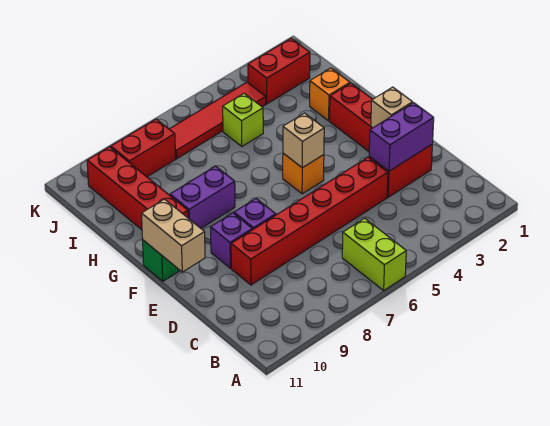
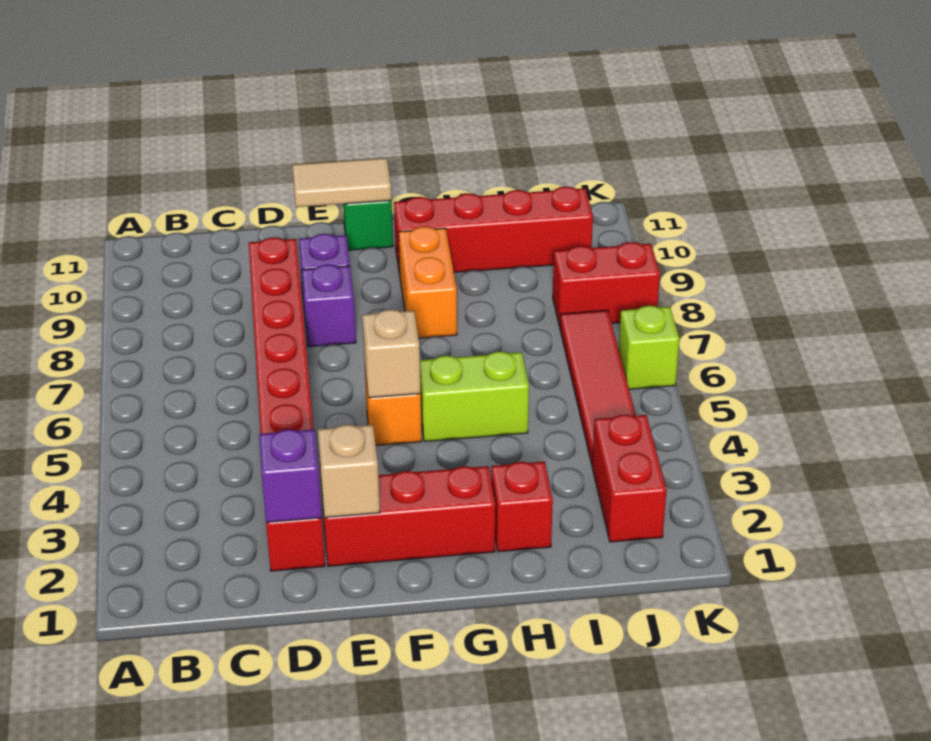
lime 1x2 brick [342,218,406,290] -> lime 1x2 brick moved to [420,352,529,441]
purple 1x2 brick [369,103,434,171] -> purple 1x1 brick [259,429,322,522]
tan 1x2 brick [142,199,205,272] -> tan 1x2 tile [292,158,391,207]
purple 1x2 brick [170,166,235,228] -> orange 1x2 brick [399,226,457,338]
orange 1x1 brick [310,68,350,121] -> red 1x1 brick [491,462,553,552]
lime 1x1 brick [223,93,263,146] -> lime 1x1 brick moved to [619,306,679,389]
red 1x2 brick [111,119,176,177] -> red 1x2 brick turned to [553,242,660,327]

